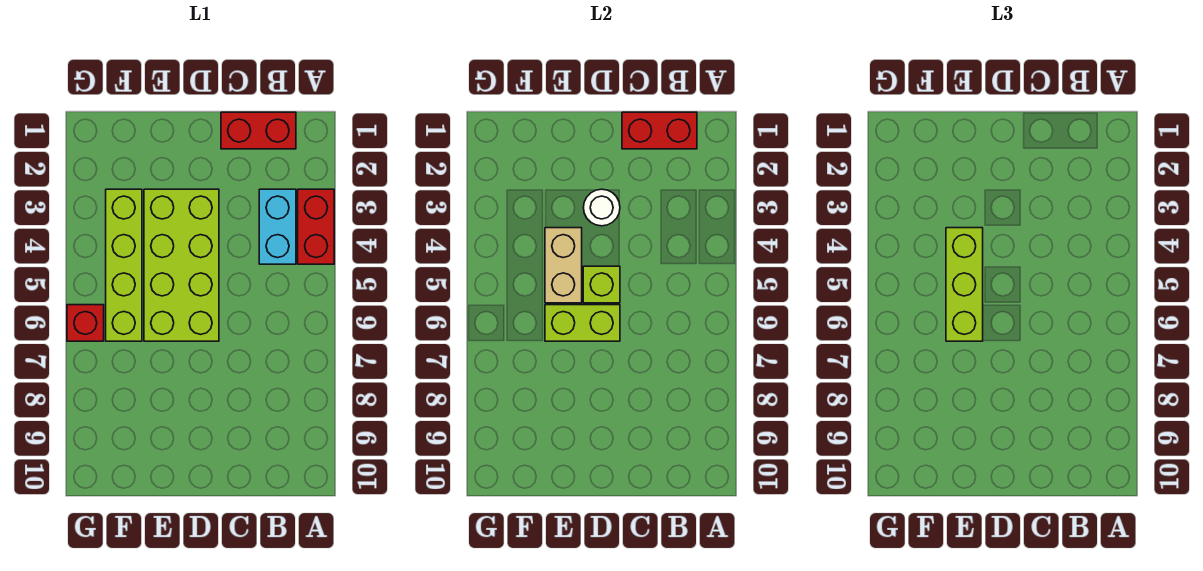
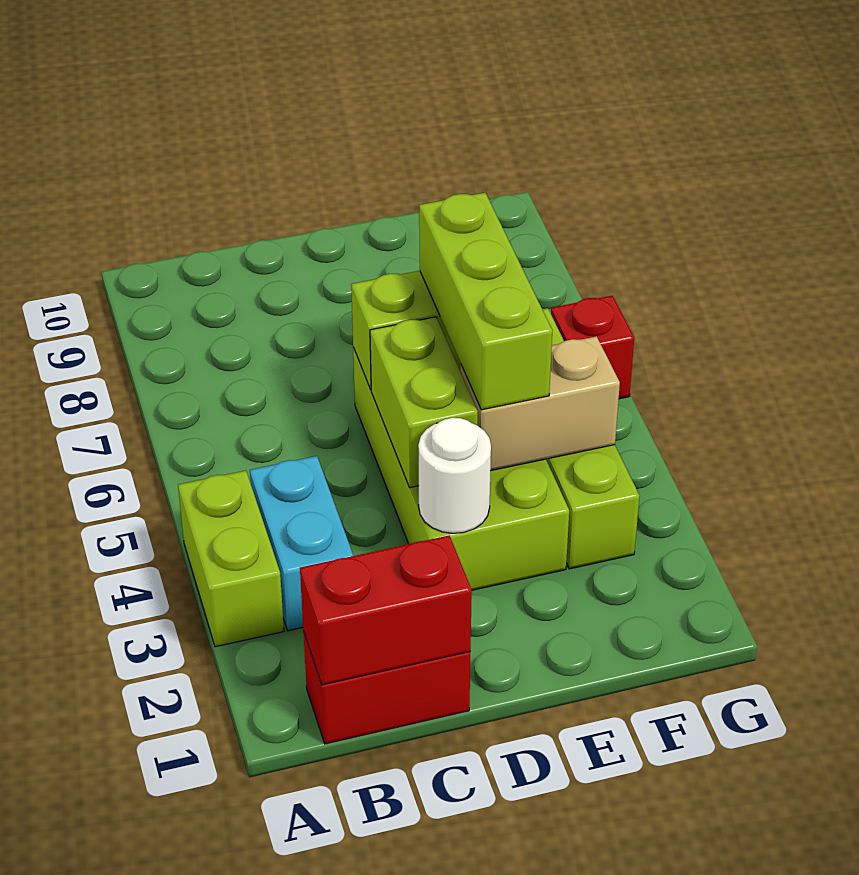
red 1x2 brick [298,189,334,264] -> lime 1x2 brick [178,471,284,647]
lime 1x1 brick [583,266,620,303] -> lime 1x2 brick [370,317,478,488]
tan 1x2 brick [545,228,582,303] -> tan 1x2 brick turned to [460,336,620,471]

